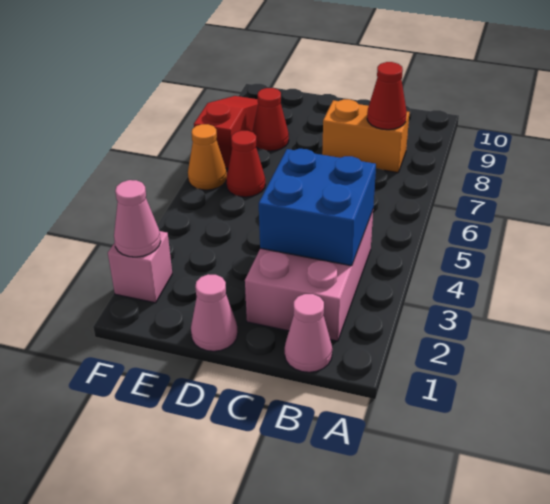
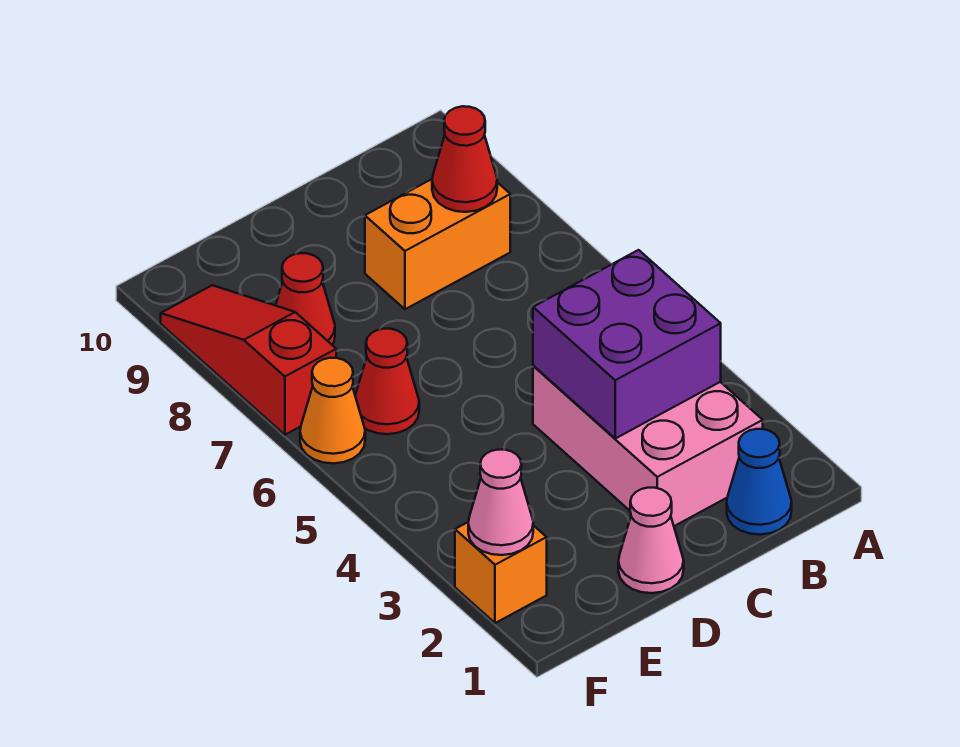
pink 1x1 cone [285,294,332,372] -> blue 1x1 cone [727,429,792,535]
blue 2x2 brick [259,149,376,266] -> purple 2x2 brick [533,250,721,438]
pink 1x1 brick [108,231,172,303] -> orange 1x1 brick [455,522,547,623]

